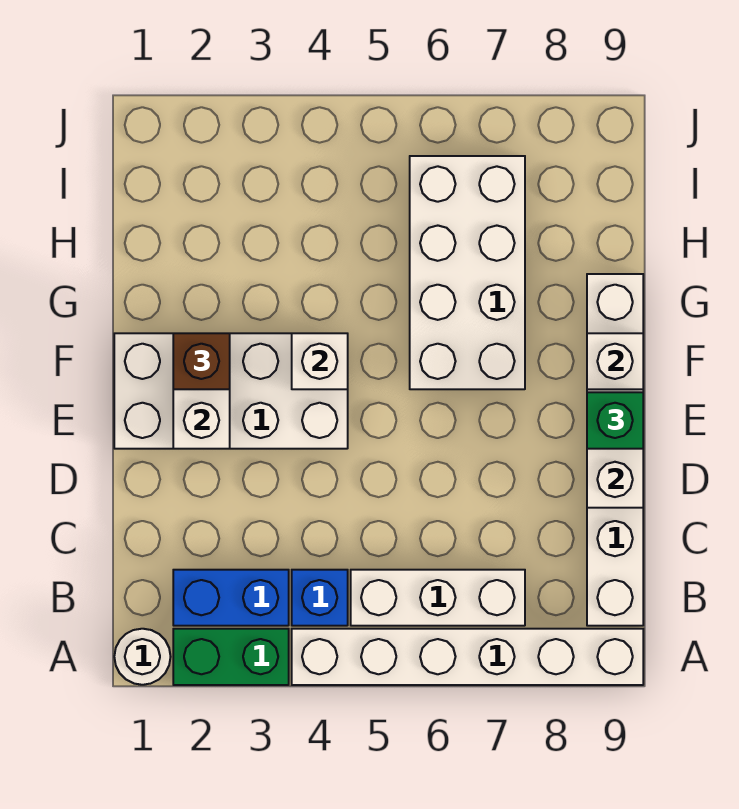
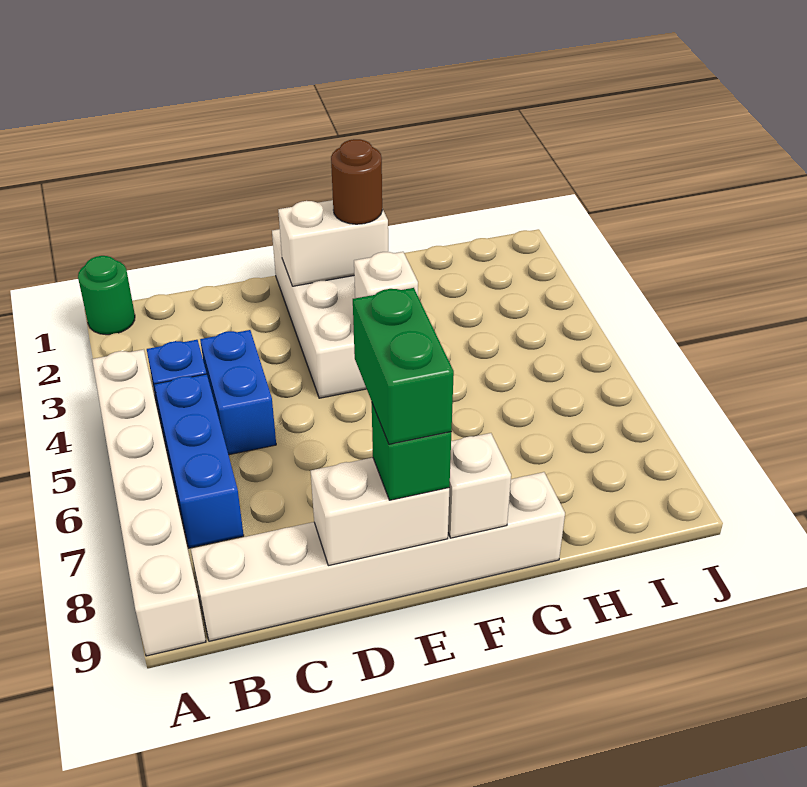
white 1x1 round brick [114,629,171,685] -> green 1x1 round brick [78,256,135,335]
green 1x2 brick [173,629,289,685] -> green 1x2 brick moved to [353,288,454,444]
blue 1x2 brick [173,570,289,626] -> blue 1x2 brick moved to [200,330,276,455]
white 1x3 brick [351,570,525,626] -> blue 1x3 brick [154,374,244,548]
brown 1x1 brick [173,333,230,389] -> brown 1x1 round brick [331,139,382,224]
white 2x4 brick [410,156,525,389] -> none

